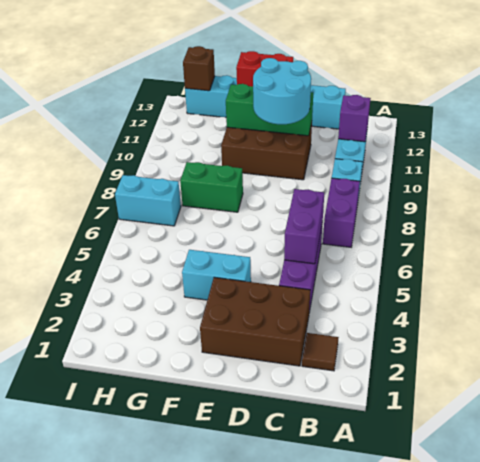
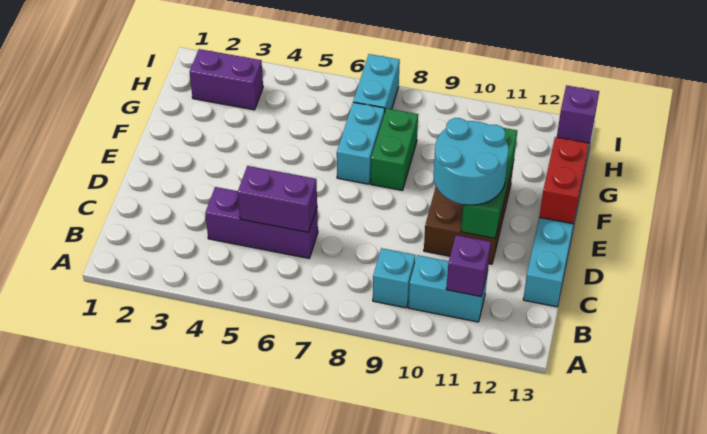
brown 1x1 tile [302,333,339,371] -> none
purple 1x2 brick [323,178,360,247] -> purple 1x2 brick moved to [190,49,263,110]
brown 2x3 brick [200,277,310,366] -> none
cyan 1x2 brick [182,250,251,300] -> cyan 1x2 brick moved to [337,102,385,184]
brown 1x1 brick [183,46,215,91] -> purple 1x1 brick [557,85,599,143]

